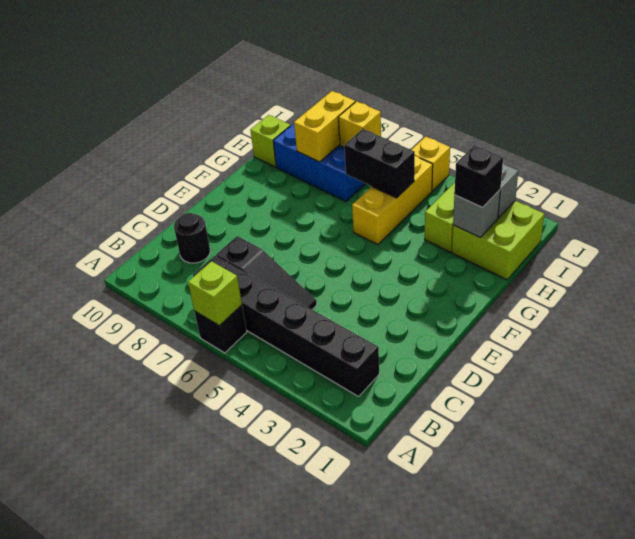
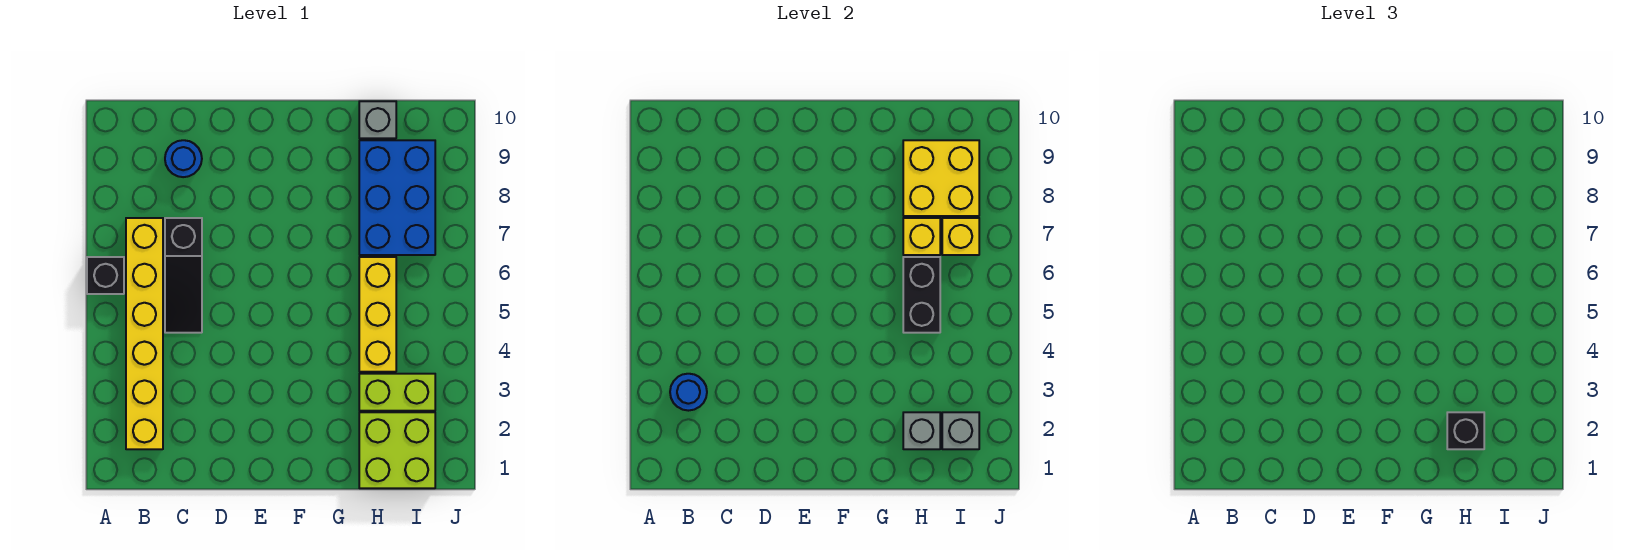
lime 1x1 brick [188,261,242,326] -> none
black 1x6 brick [193,256,379,397] -> yellow 1x6 brick [126,218,163,449]
none -> blue 1x1 round brick [670,374,707,411]
black 1x1 round brick [174,213,210,263] -> blue 1x1 round brick [165,140,202,177]
yellow 1x3 brick [352,156,433,245] -> yellow 1x3 brick turned to [359,257,396,372]
yellow 1x2 brick [294,91,355,162] -> yellow 2x2 brick [903,140,979,216]
lime 1x1 brick [250,115,291,167] -> grey 1x1 brick [359,101,396,138]
yellow 1x1 brick [411,137,450,191] -> yellow 1x1 brick moved to [903,218,940,255]

